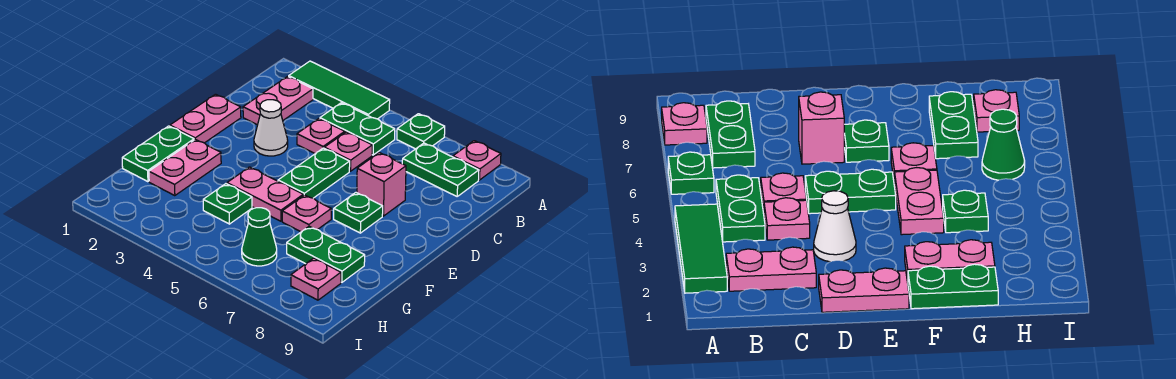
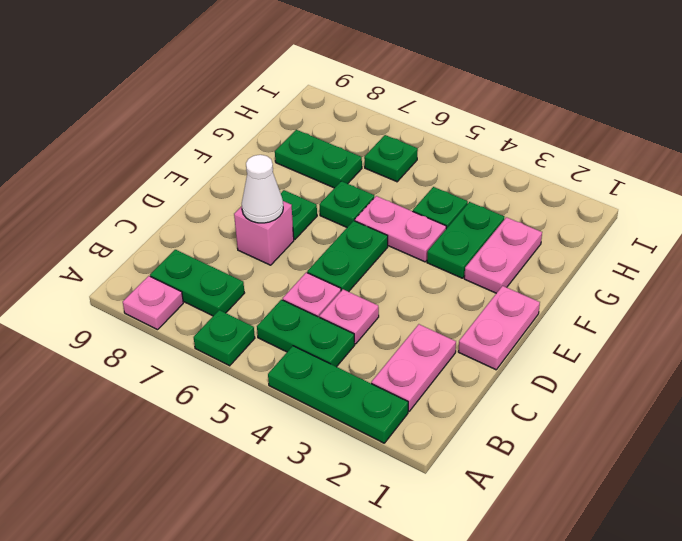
green 1x3 tile [289,61,390,119] -> green 1x3 plate [268,346,408,443]
white 1x1 cone [254,100,288,156] -> white 1x1 cone moved to [242,155,283,223]
green 1x2 plate [122,126,194,182] -> green 1x2 plate moved to [427,202,504,278]
pink 1x1 plate [282,195,331,232] -> green 1x1 plate [319,181,374,227]
green 1x1 cone [242,208,277,266] -> green 1x1 plate [364,135,418,182]
pink 1x1 plate [291,258,341,300] -> none

